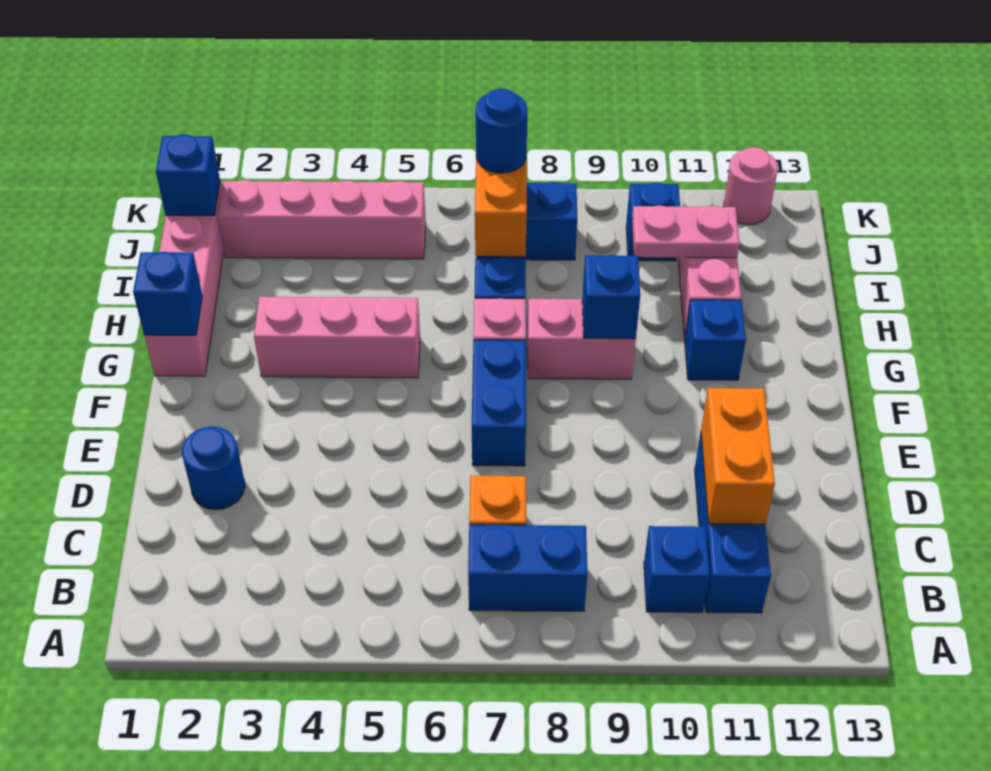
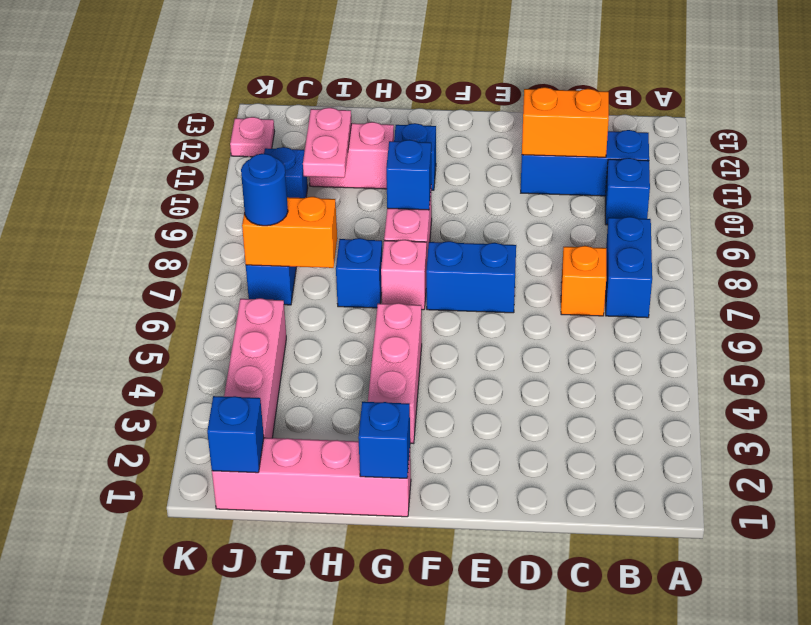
blue 1x1 round brick [182,426,245,510] -> none
pink 1x1 round brick [724,147,778,225] -> pink 1x1 plate [230,117,275,157]

